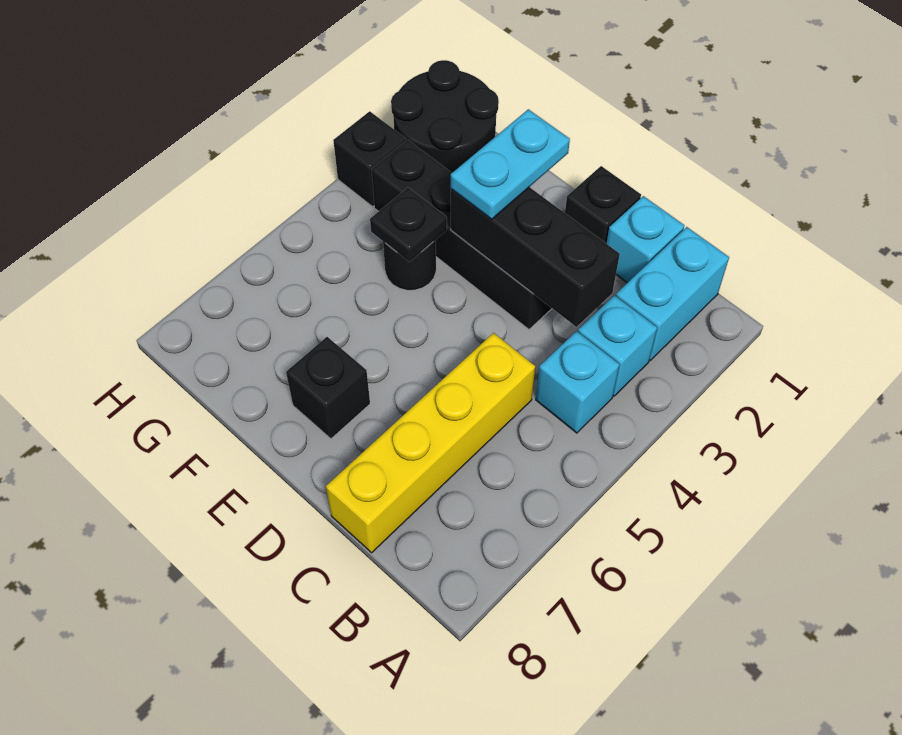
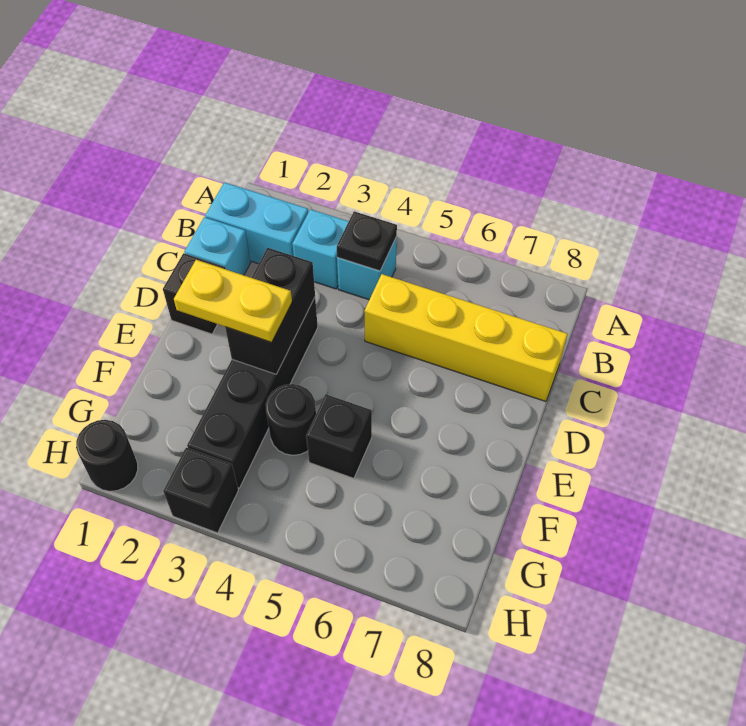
black 1x3 brick [451,187,620,327] -> black 1x2 brick [225,248,315,374]
cyan 1x2 plate [451,109,570,219] -> yellow 1x2 plate [174,260,292,342]
black 1x1 brick [286,337,370,439] -> black 1x1 brick moved to [306,394,372,478]
black 1x1 plate [370,188,447,262] -> black 1x1 plate moved to [337,211,397,271]
black 2x2 round brick [391,60,499,173] -> black 1x1 round brick [76,420,138,491]

